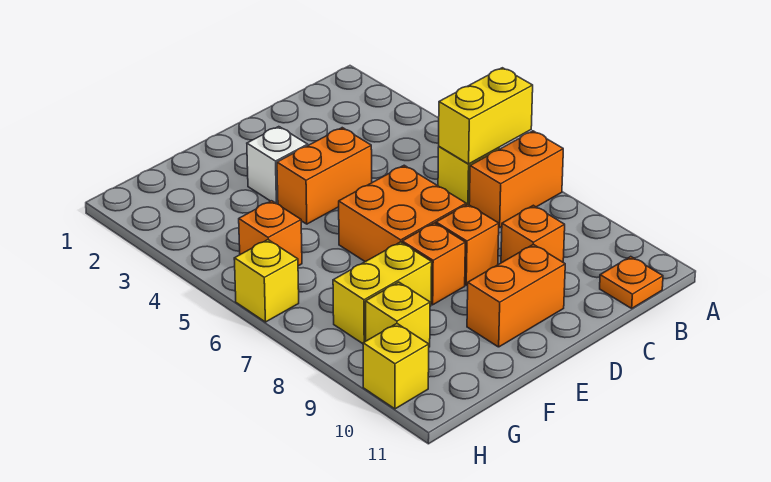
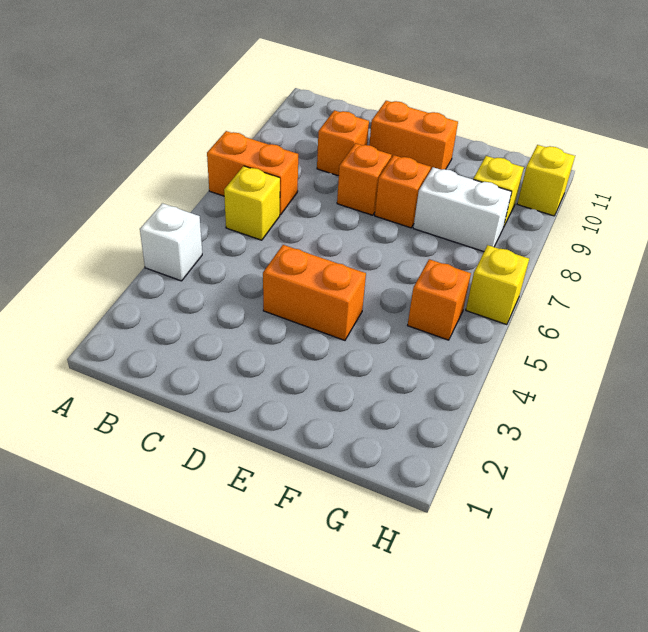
yellow 1x2 brick [439,68,533,164] -> none
orange 1x1 plate [600,257,663,308] -> none
orange 2x2 brick [339,165,466,262] -> none
white 1x1 brick [247,127,308,204] -> white 1x1 brick moved to [140,203,202,281]
yellow 1x2 brick [333,242,432,344] -> white 1x2 brick [413,167,512,252]

